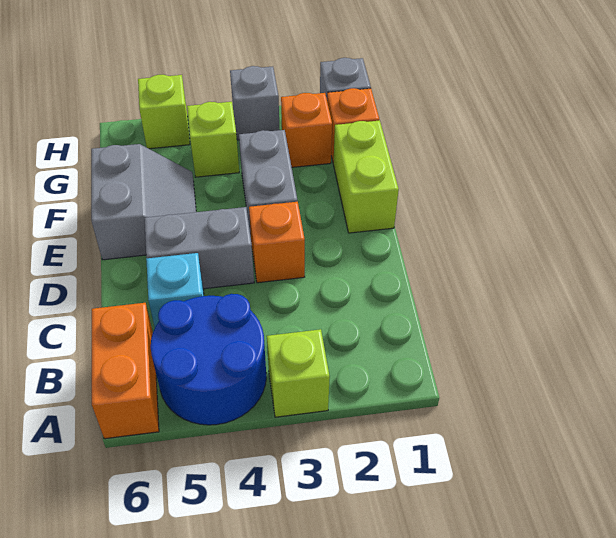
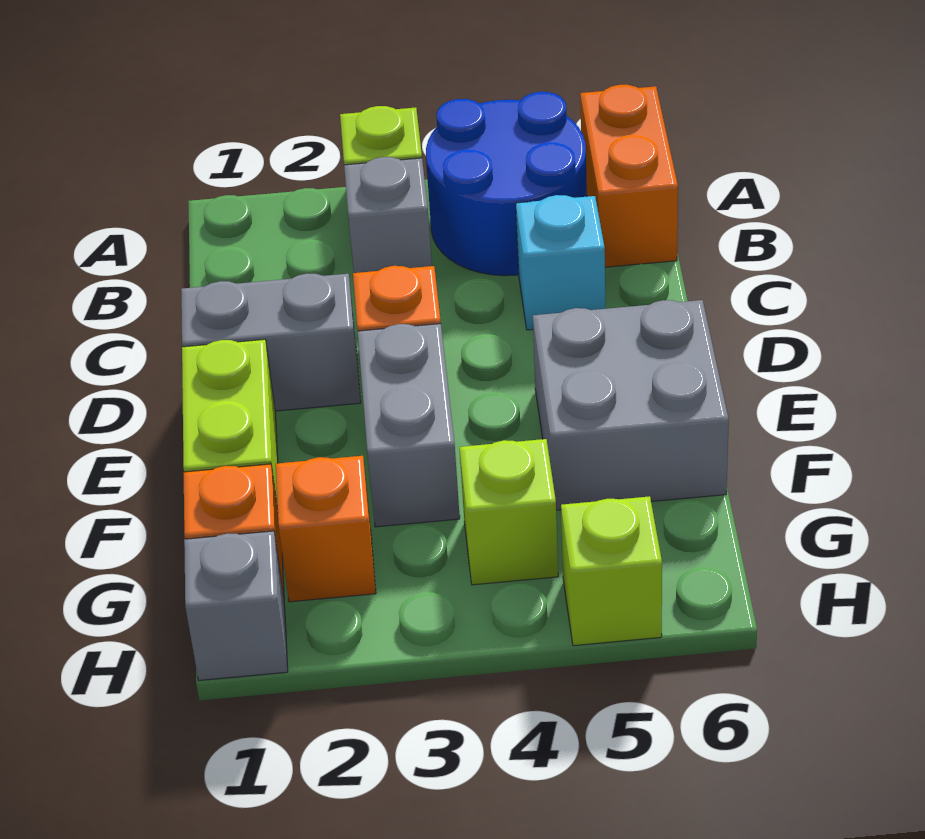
grey 1x2 brick [145,207,254,289] -> grey 1x2 brick moved to [181,273,361,411]
grey 2x2 slope [91,144,196,260] -> grey 2x2 brick [533,300,729,510]
grey 1x1 brick [230,66,280,140] -> grey 1x1 brick moved to [344,157,432,273]

